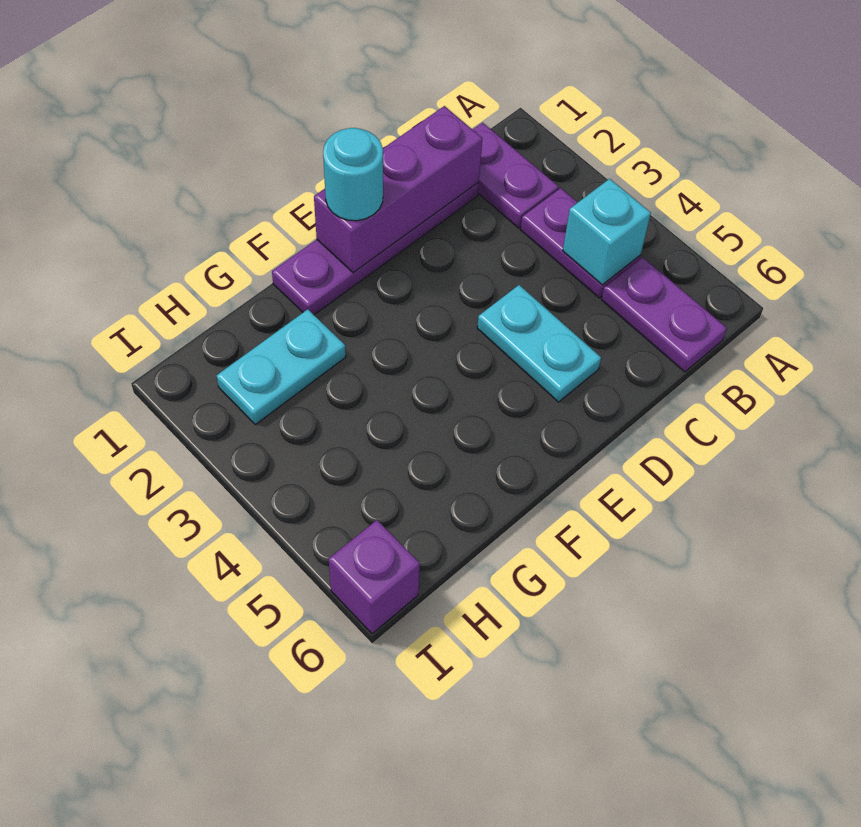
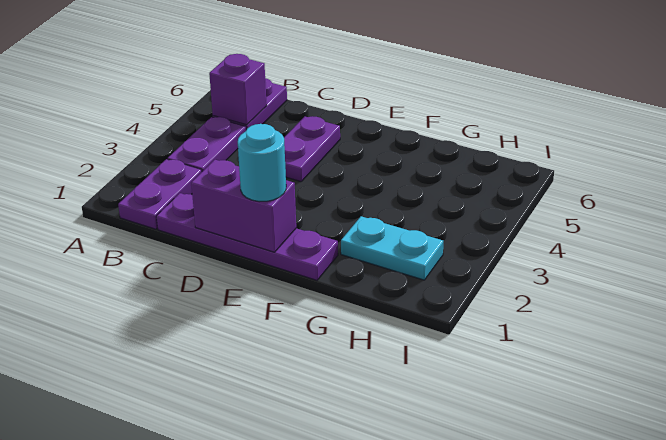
cyan 1x1 brick [563,179,651,285] -> none
purple 1x3 brick [314,106,482,273] -> purple 1x2 brick [191,160,296,252]
cyan 1x2 plate [477,285,601,402] -> purple 1x2 plate [284,116,340,182]
purple 1x1 brick [329,520,420,634] -> purple 1x1 brick moved to [209,54,267,125]

